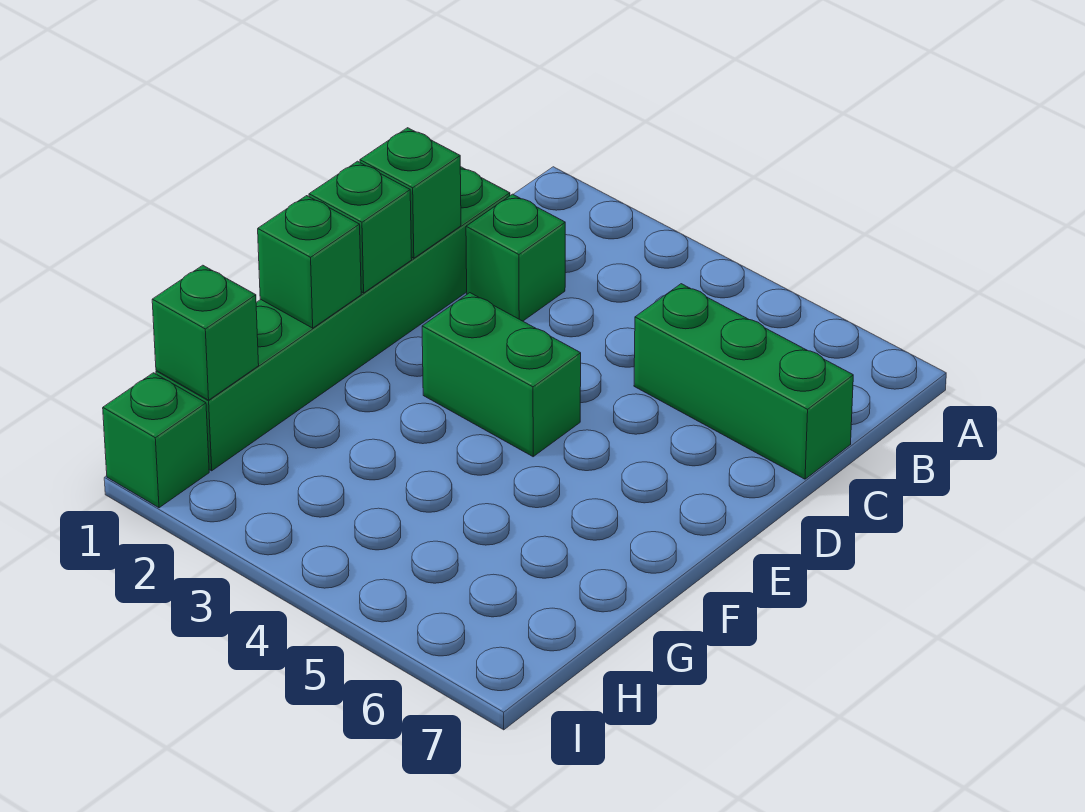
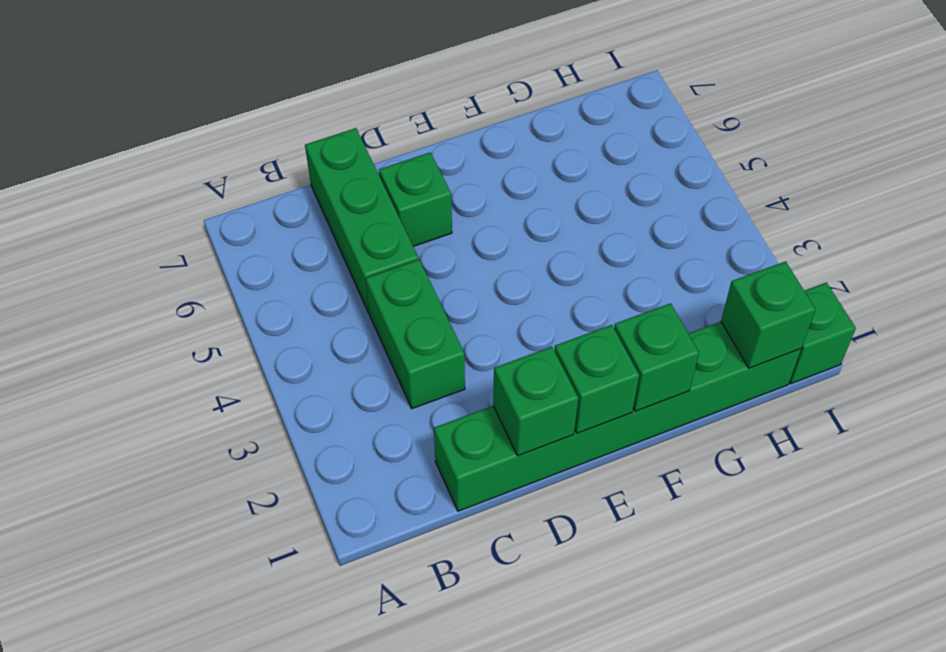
green 1x1 brick [466,194,565,321] -> green 1x1 brick moved to [379,153,452,246]
green 1x2 brick [422,293,581,457] -> green 1x2 brick moved to [366,260,465,409]

